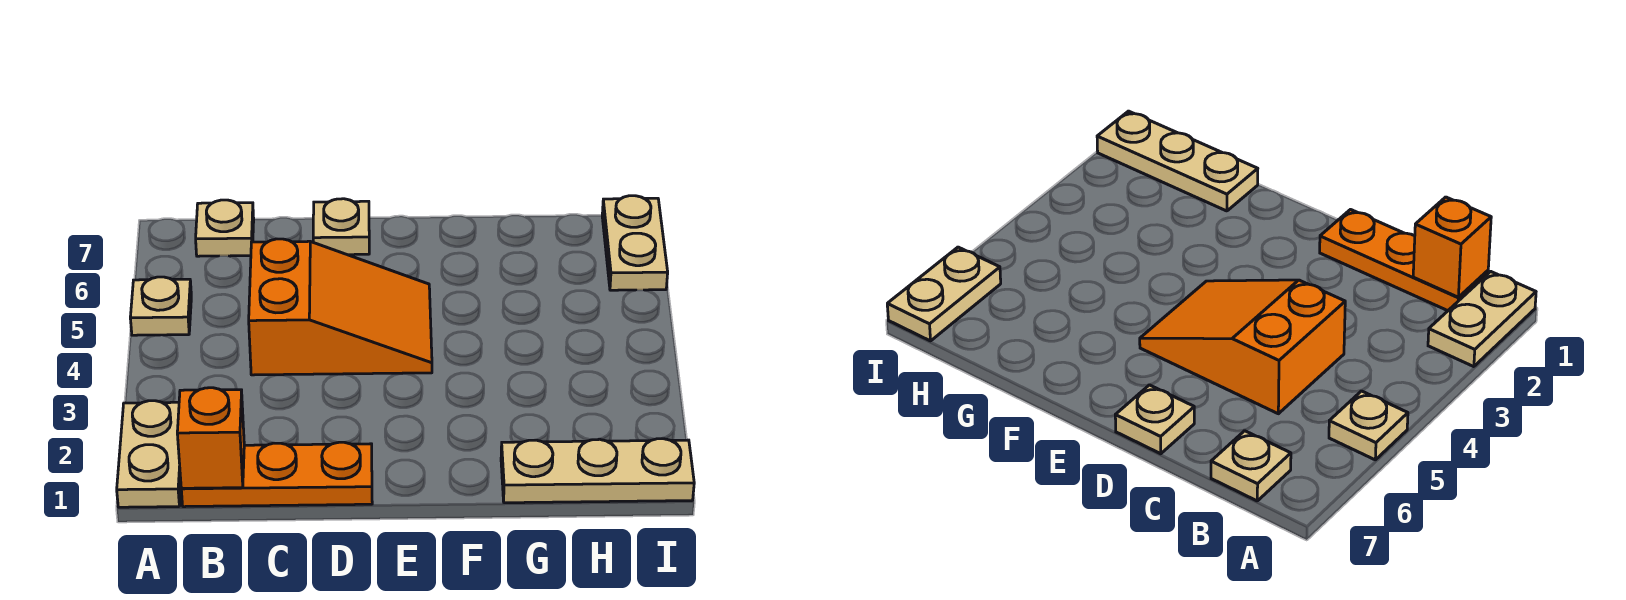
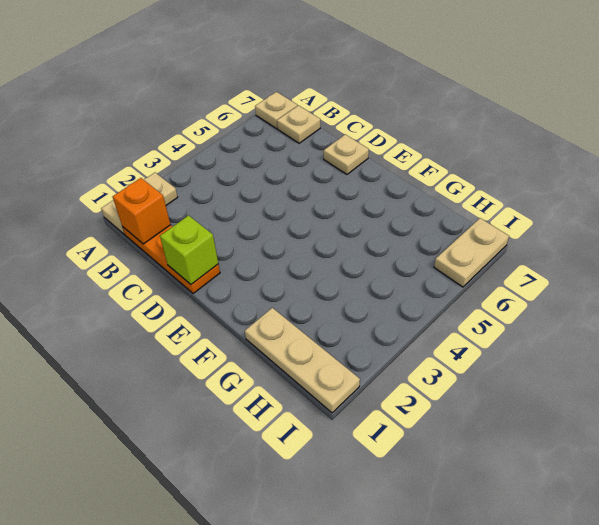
tan 1x1 plate [130,277,191,335] -> tan 1x1 plate moved to [255,92,297,129]
orange 2x3 slope [249,239,432,375] -> none
none -> lime 1x1 brick [160,215,218,284]

